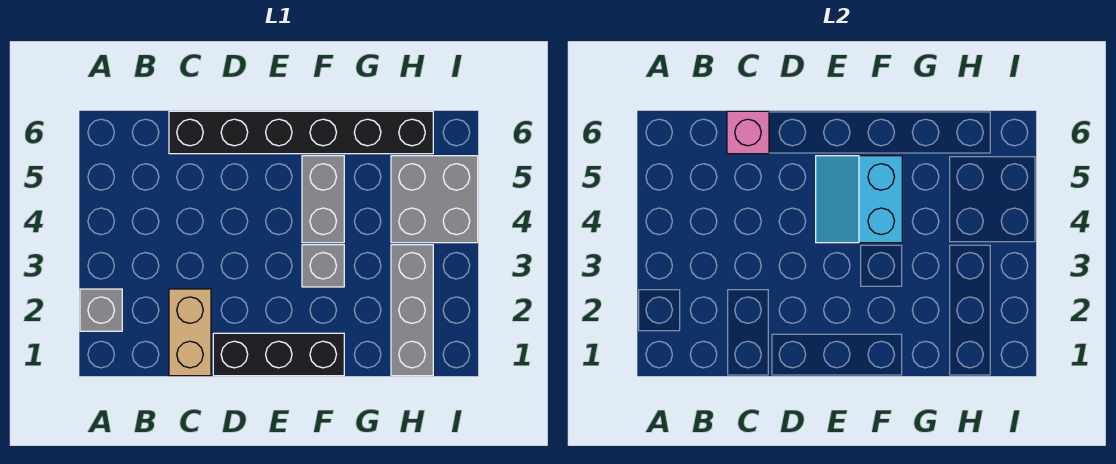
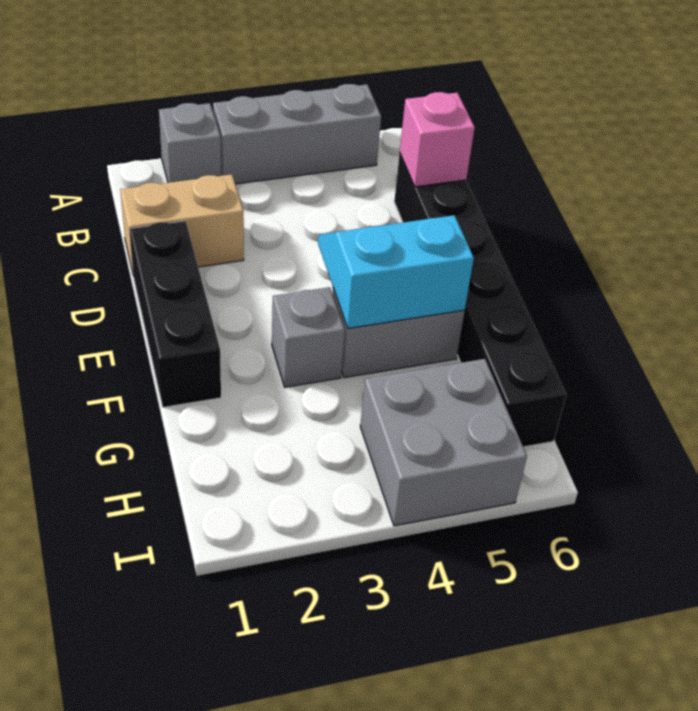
grey 1x3 brick [391,245,433,376] -> grey 1x3 brick moved to [213,84,381,184]

